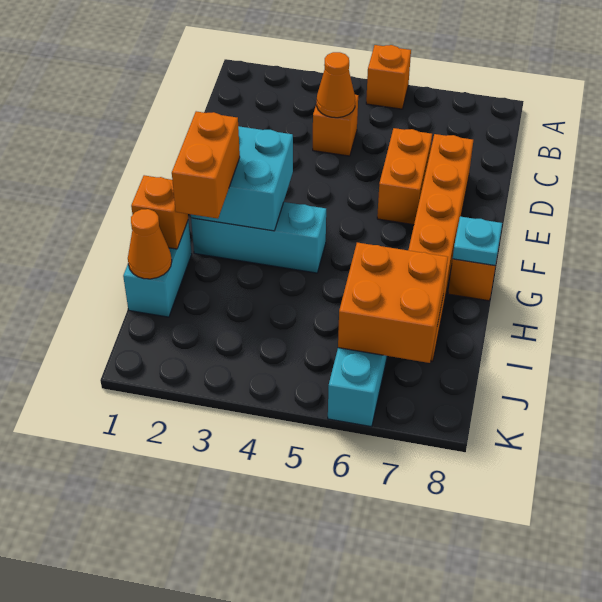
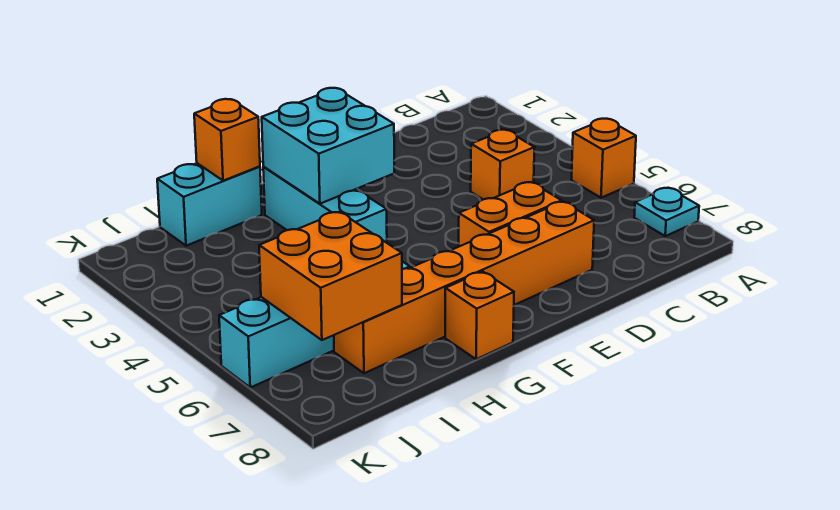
orange 1x1 cone [317,52,355,118] -> none
orange 1x2 brick [172,111,240,219] -> none
cyan 1x1 plate [453,217,502,265] -> cyan 1x1 plate moved to [634,188,699,236]
orange 1x1 cone [128,209,172,279] -> none

